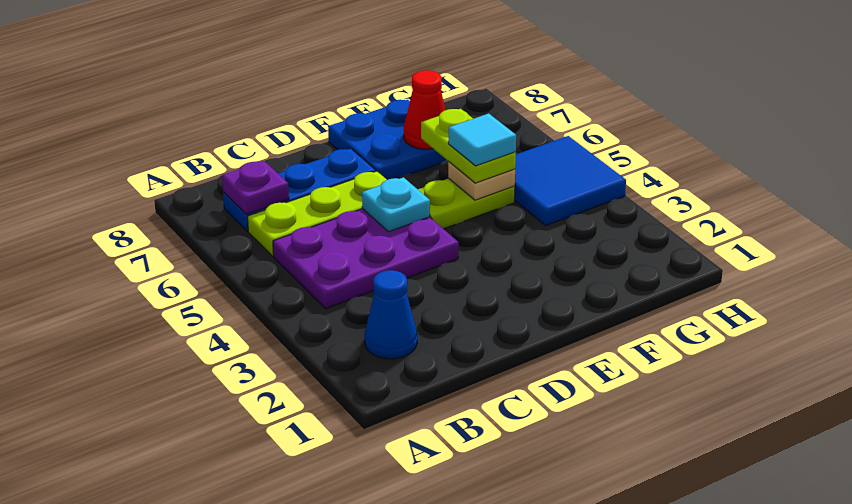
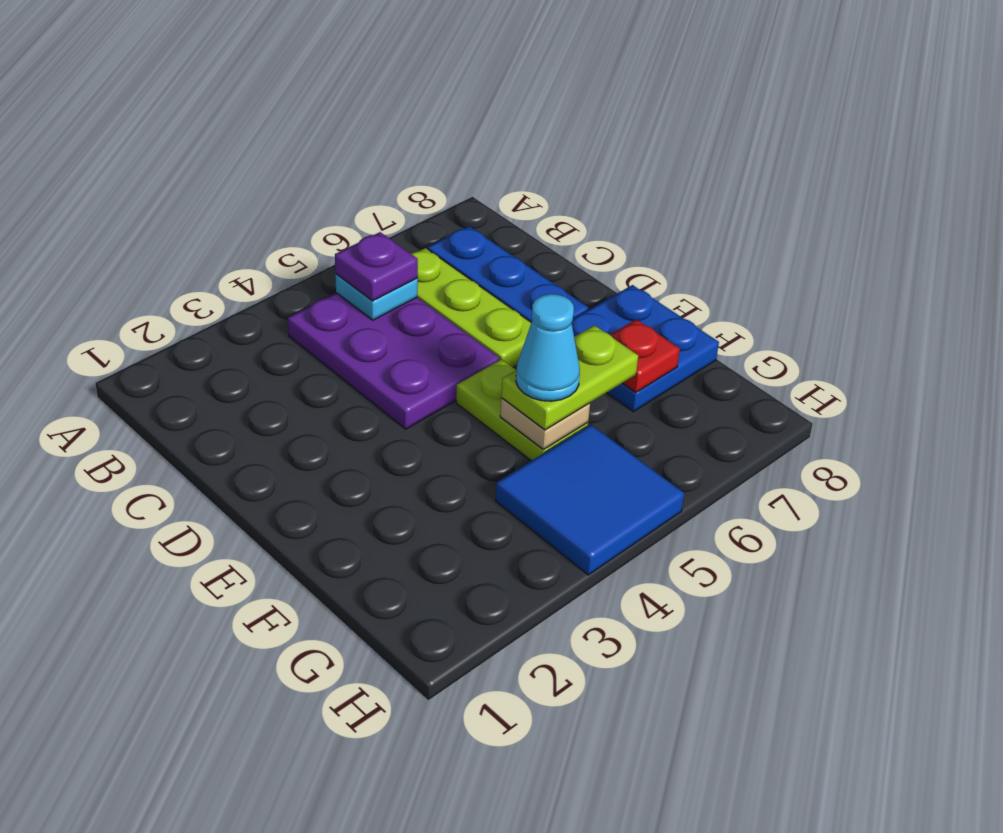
blue 1x1 cone [365,270,417,359] -> none
purple 1x1 plate [222,161,289,214] -> purple 1x1 plate moved to [335,232,418,301]
cyan 1x1 plate [362,177,430,232] -> cyan 1x1 plate moved to [335,274,418,320]
cyan 1x1 tile [448,114,516,166] -> cyan 1x1 cone [516,294,580,401]
red 1x1 cone [404,70,445,149] -> red 1x1 plate [610,319,680,393]

